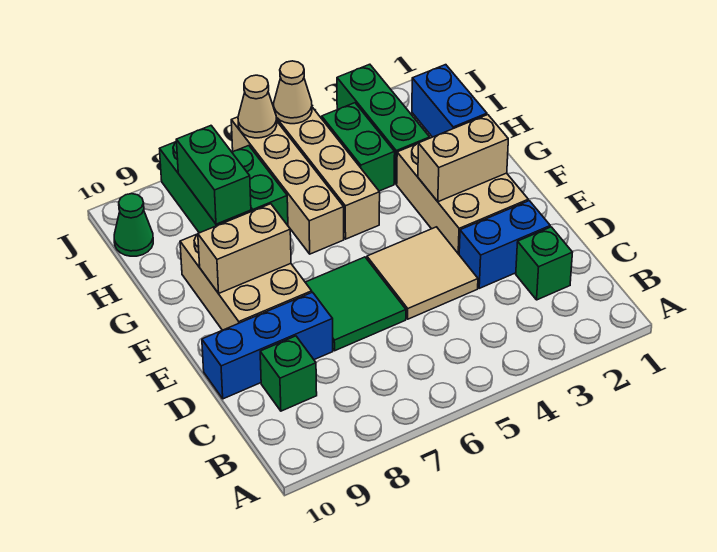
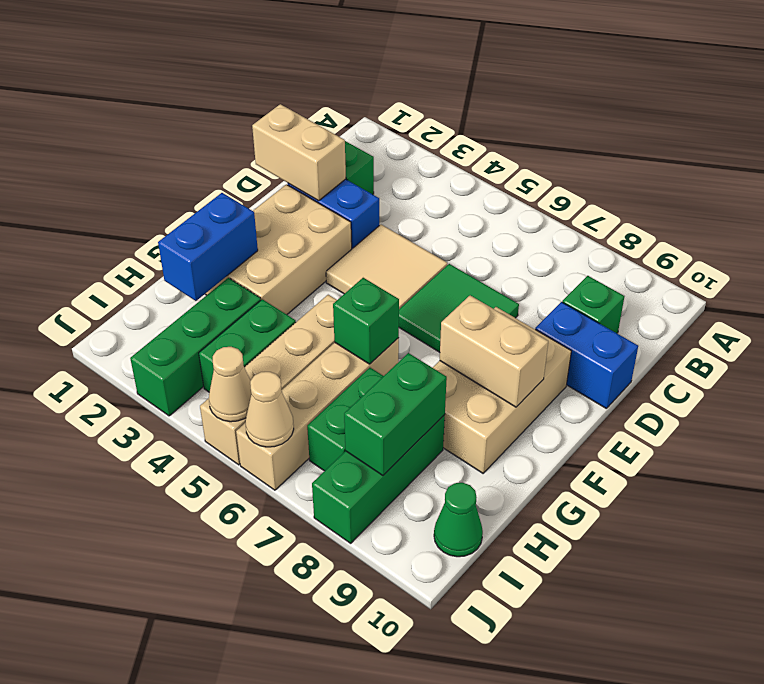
blue 1x3 brick [202,292,333,399] -> blue 1x2 brick [535,302,638,409]
tan 1x2 brick [418,115,508,202] -> tan 1x2 brick moved to [252,104,346,201]
none -> green 1x1 brick [333,278,399,364]

